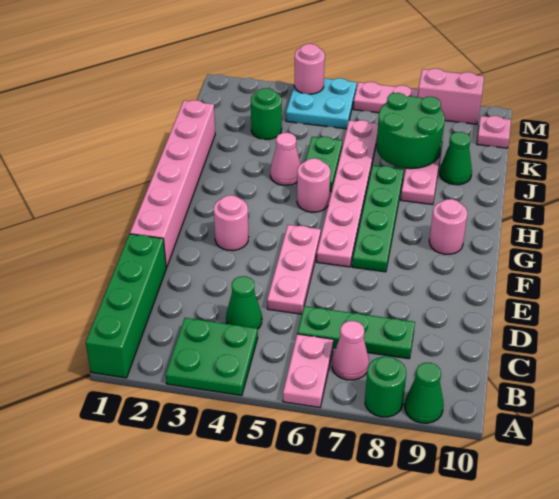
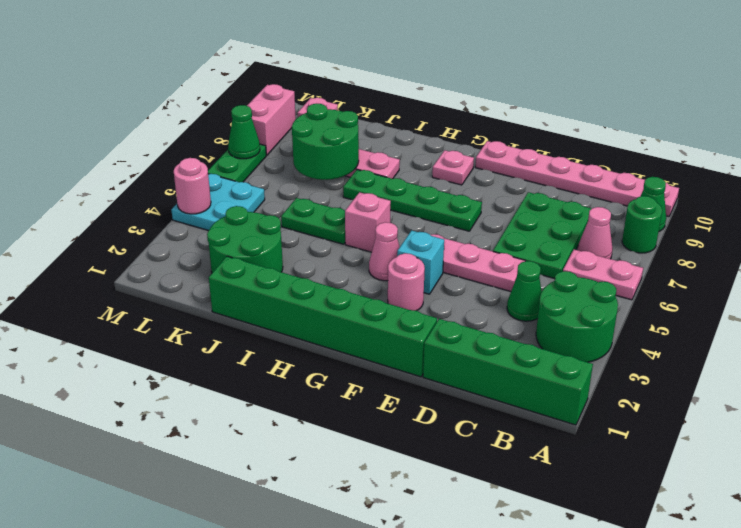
green 2x2 plate [166,318,258,396] -> green 2x2 round brick [536,271,618,362]
green 1x3 plate [297,306,415,359] -> green 2x3 plate [493,192,592,279]
pink 1x6 brick [130,100,215,268] -> green 1x6 brick [209,256,437,377]
none -> cyan 1x1 brick [397,231,444,294]
pink 1x6 plate [317,120,378,267] -> pink 1x6 plate moved to [475,141,679,216]
pink 1x1 round brick [429,199,467,254] -> pink 1x1 plate [432,150,474,185]
pink 1x1 round brick [297,158,330,212] -> pink 1x1 brick [345,192,391,252]
pink 1x1 cone [270,133,300,186] -> pink 1x1 cone moved to [369,222,400,281]
green 1x1 cone [440,132,472,185] -> green 1x1 cone moved to [228,105,260,159]
green 1x1 round brick [251,88,282,139] -> green 2x2 round brick [207,206,283,273]
pink 1x2 plate [353,82,418,113] -> green 1x2 plate [208,144,266,182]

